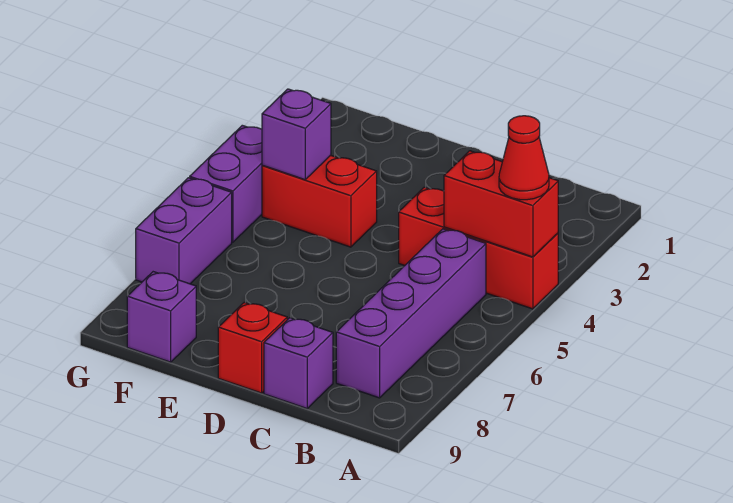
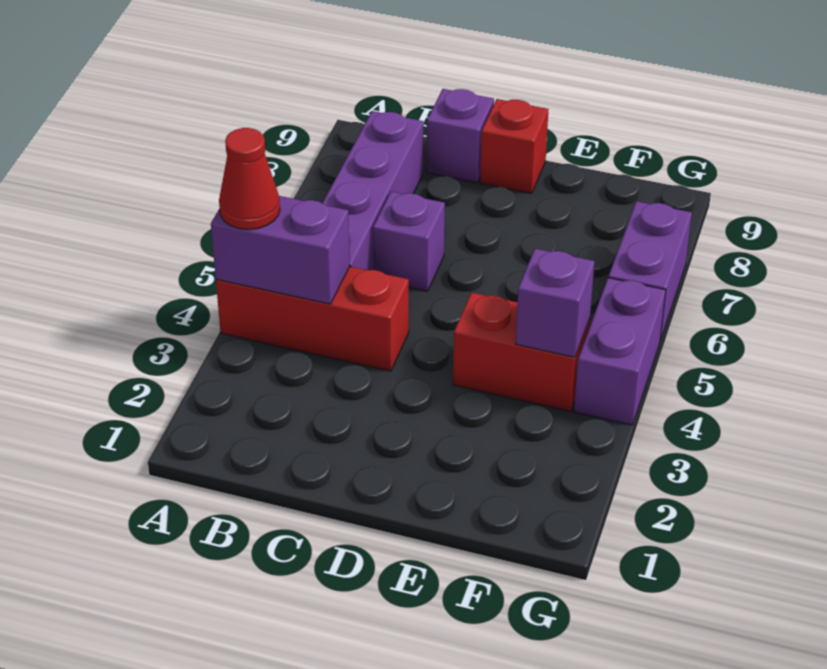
red 1x2 brick [444,151,558,257] -> purple 1x2 brick [211,196,350,304]
purple 1x1 brick [127,272,196,362] -> purple 1x1 brick moved to [373,192,445,291]

